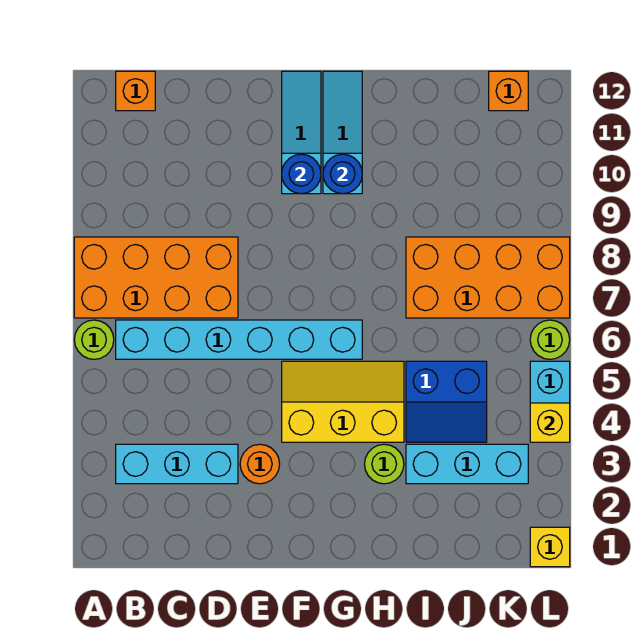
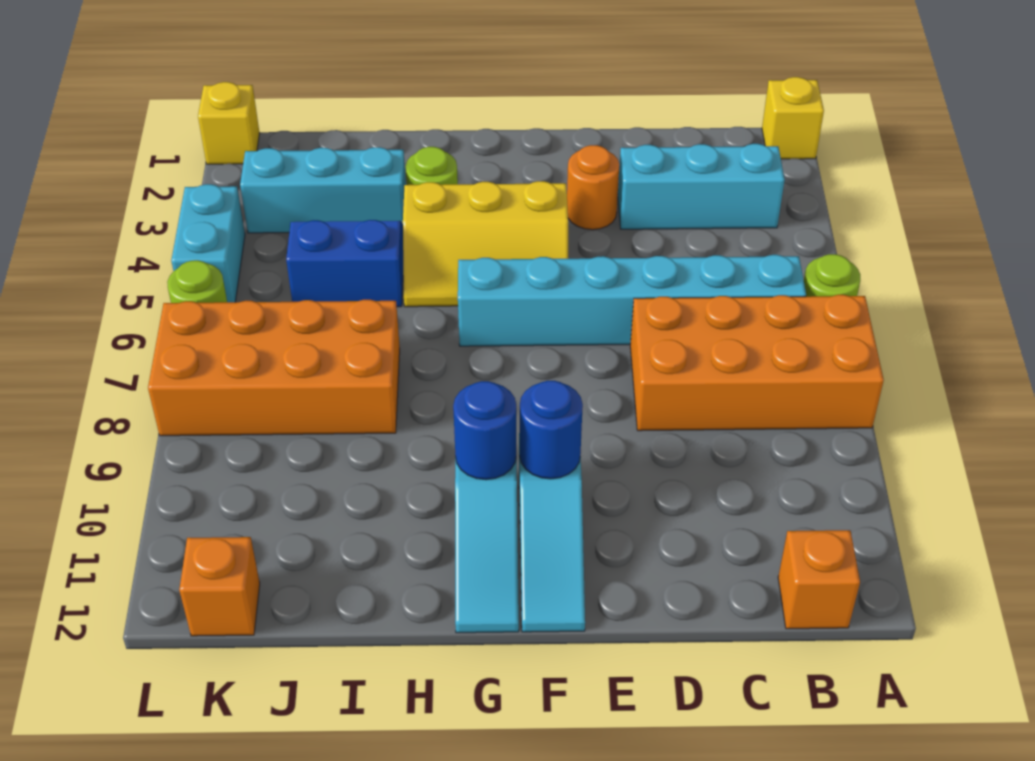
yellow 1x1 brick [530,403,570,442] -> yellow 1x1 brick moved to [762,77,824,159]

